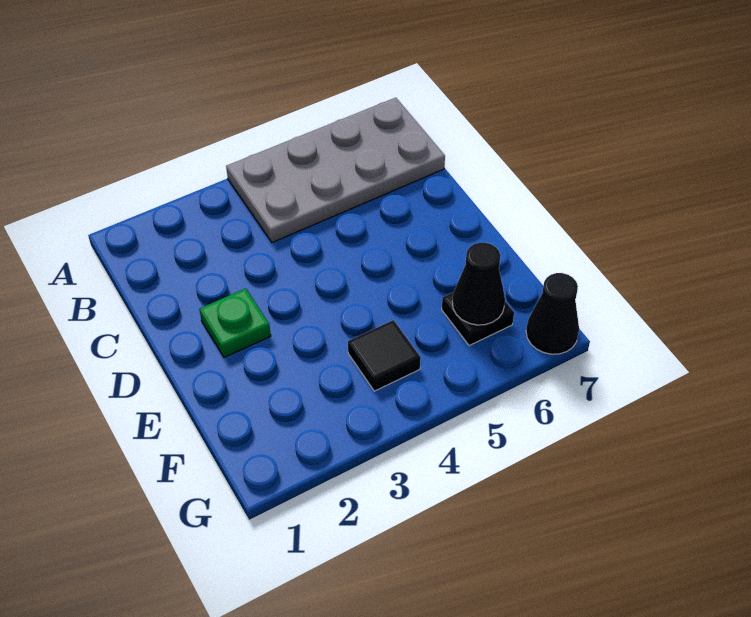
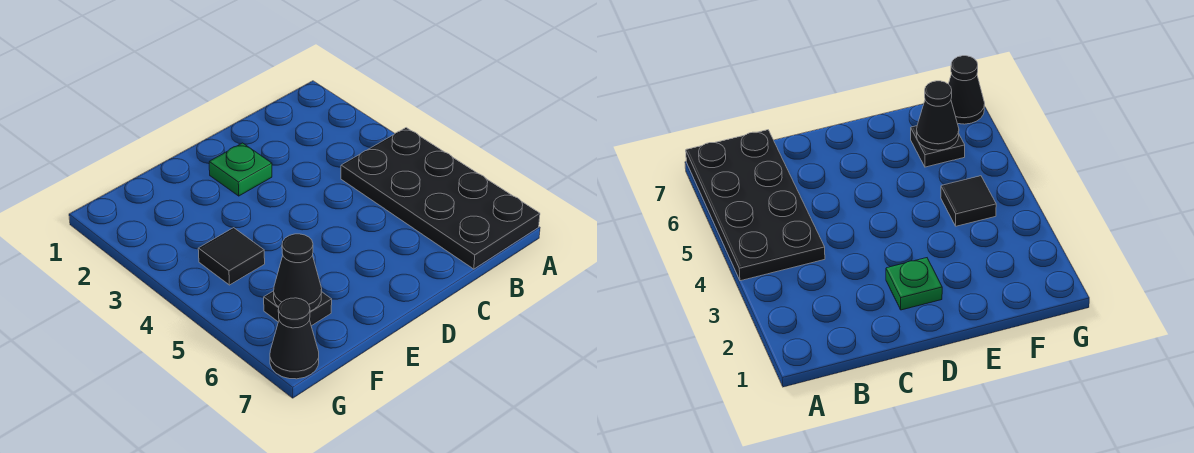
grey 2x4 plate [226,98,445,243] -> black 2x4 plate [341,128,540,269]

